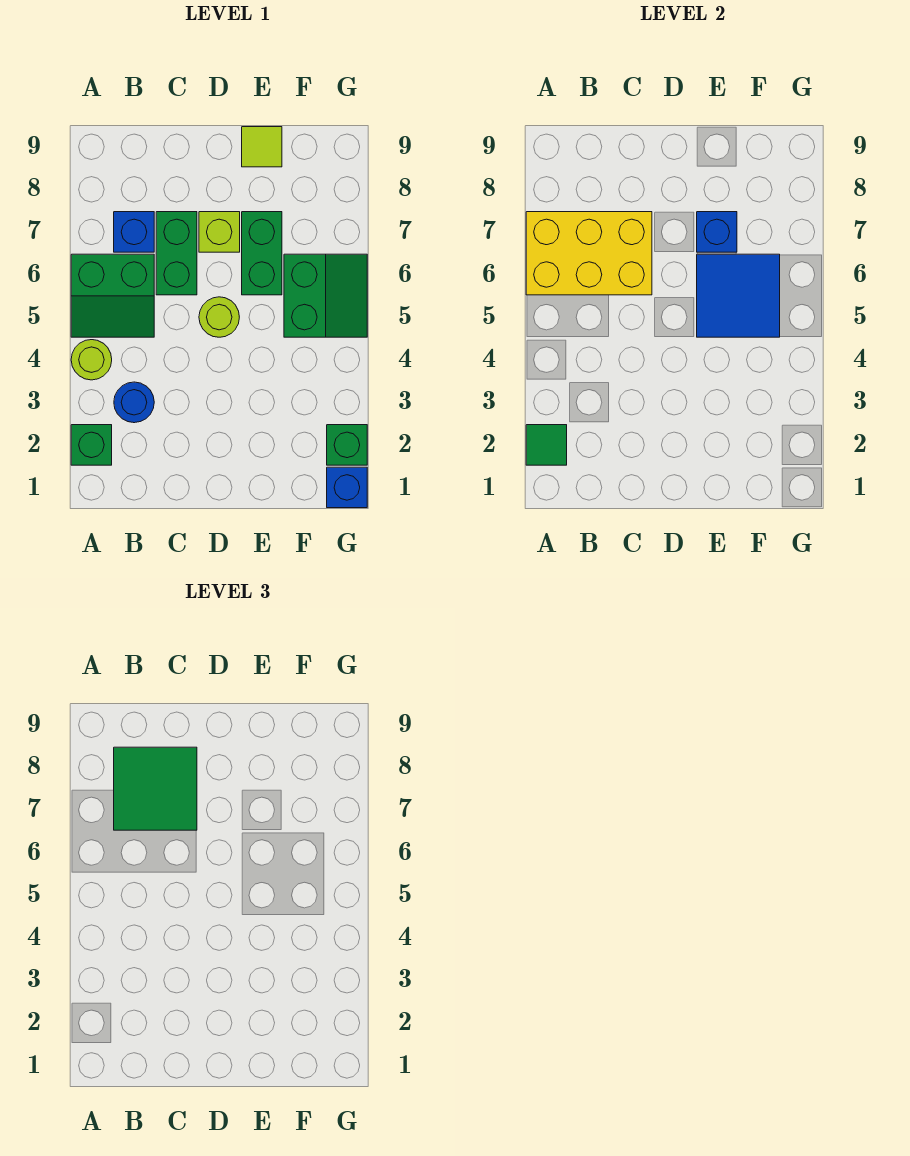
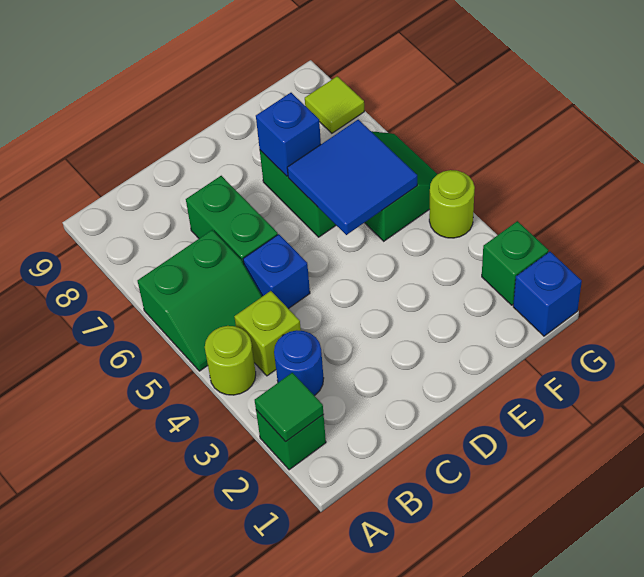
yellow 2x3 brick [526,212,652,295] -> none
blue 1x1 brick [114,212,154,252] -> blue 1x1 brick moved to [243,234,310,309]
green 2x2 tile [114,747,197,830] -> none
lime 1x1 round brick [199,297,239,337] -> lime 1x1 round brick moved to [429,170,475,238]
lime 1x1 brick [199,212,240,252] -> lime 1x1 brick moved to [234,291,301,376]
lime 1x1 tile [242,127,282,167] -> lime 1x1 tile moved to [305,76,364,133]

